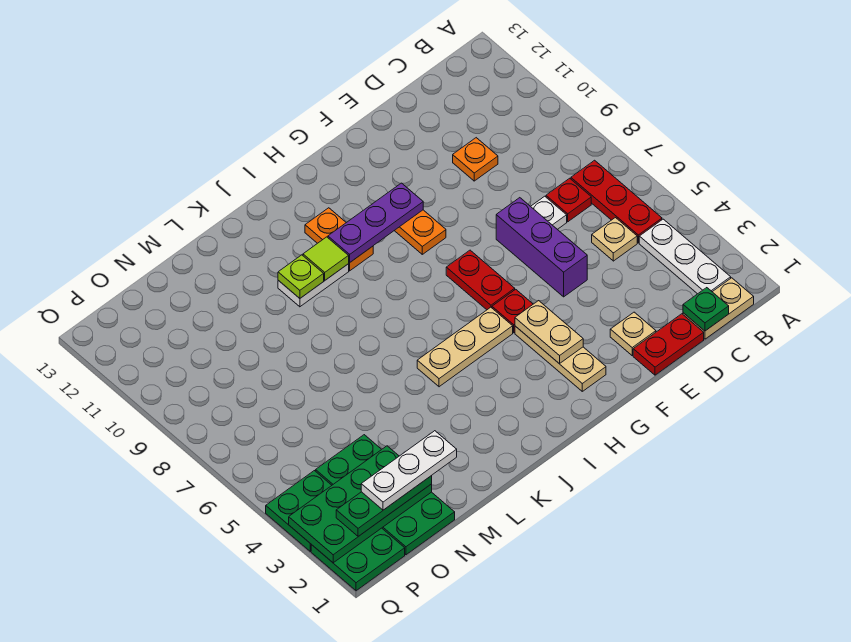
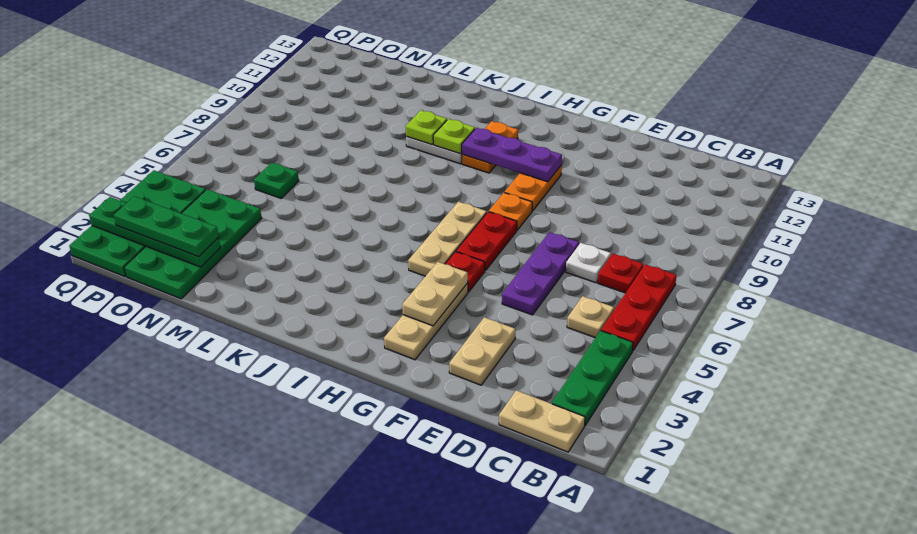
white 1x3 plate [639,219,731,294] -> green 1x3 plate [552,331,633,425]
green 1x1 plate [683,288,729,331] -> green 1x1 plate moved to [254,163,299,198]
red 1x2 plate [633,314,704,375] -> none
orange 1x1 plate [453,138,498,181] -> orange 1x1 plate moved to [489,193,532,230]
tan 1x1 plate [610,312,656,355] -> tan 1x2 plate [449,317,515,385]
purple 1x3 brick [496,198,587,297] -> purple 1x3 plate [502,232,579,315]
tan 1x3 plate [417,307,513,387] -> tan 1x3 plate turned to [408,202,487,276]
lime 1x1 tile [303,237,349,280] -> lime 1x1 plate [433,119,475,154]
white 1x3 plate [361,431,457,510] -> none
green 2x4 plate [289,446,432,563] -> green 1x4 plate [89,197,220,267]

